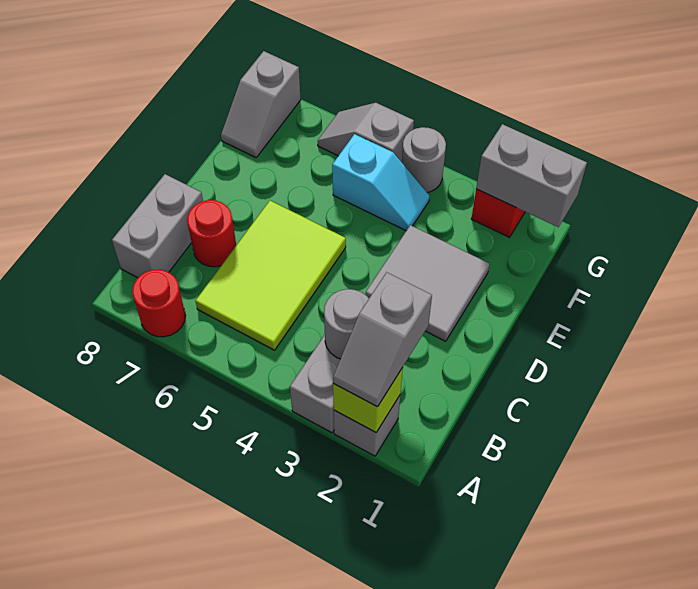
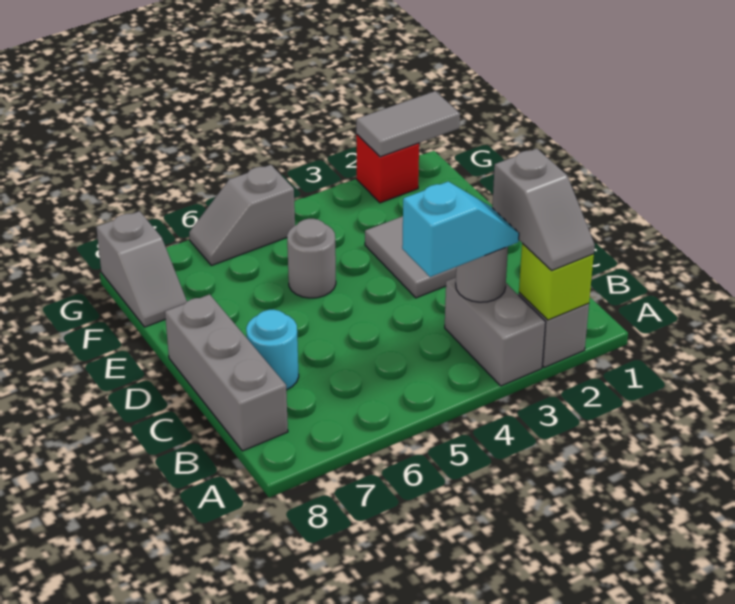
red 1x1 round brick [132,270,186,337] -> none
lime 2x3 tile [195,201,346,350] -> none
grey 1x2 brick [112,174,203,278] -> grey 1x3 brick [165,294,288,451]
red 1x1 round brick [187,200,236,267] -> cyan 1x1 round brick [246,310,299,390]
cyan 1x2 slope [332,134,430,231] -> cyan 1x2 slope moved to [402,182,519,277]
grey 1x2 brick [476,124,587,227] -> grey 1x2 tile [356,91,460,157]
grey 1x1 round brick [402,127,446,192] -> grey 1x1 round brick moved to [287,219,336,298]

